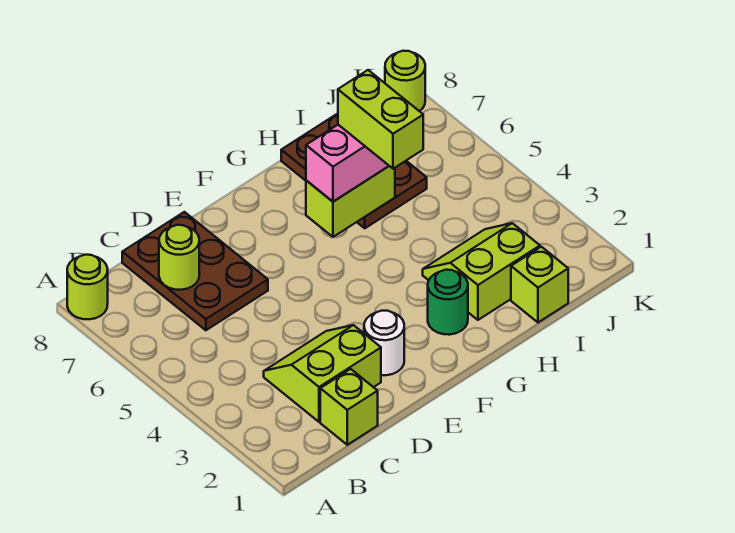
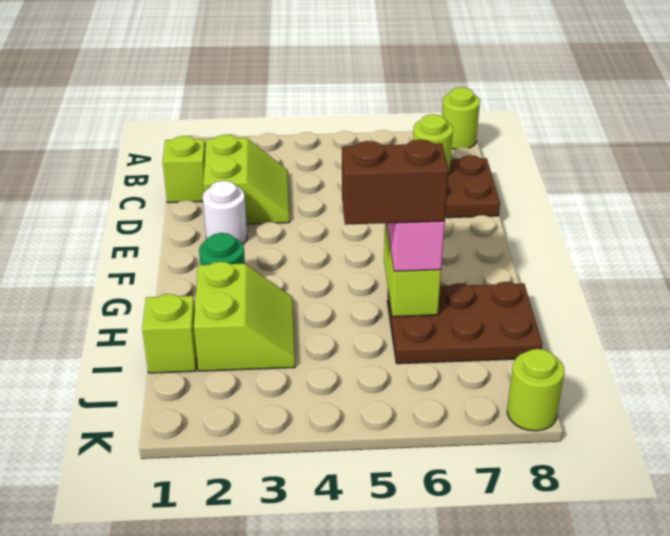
lime 1x2 brick [338,70,423,169] -> brown 1x2 brick [342,139,449,225]

